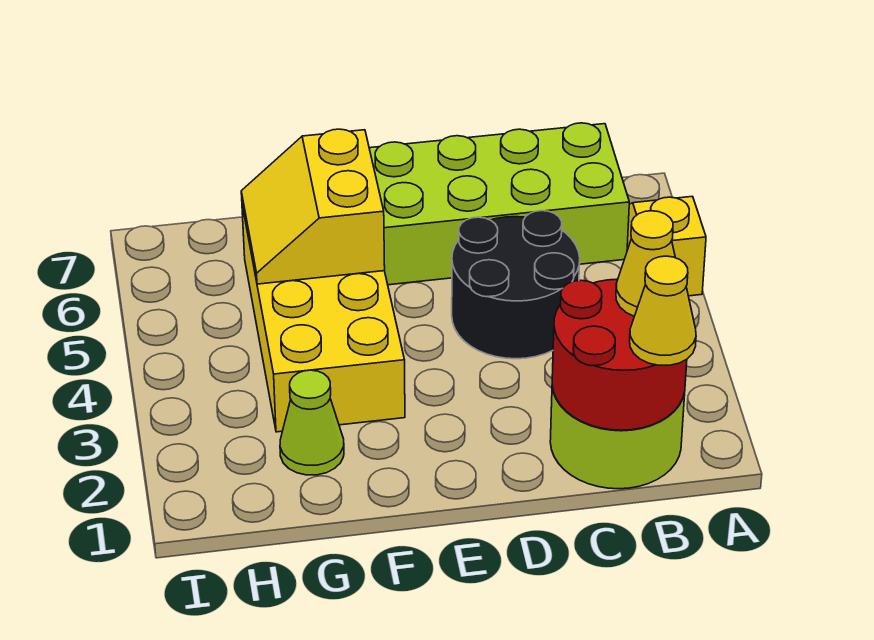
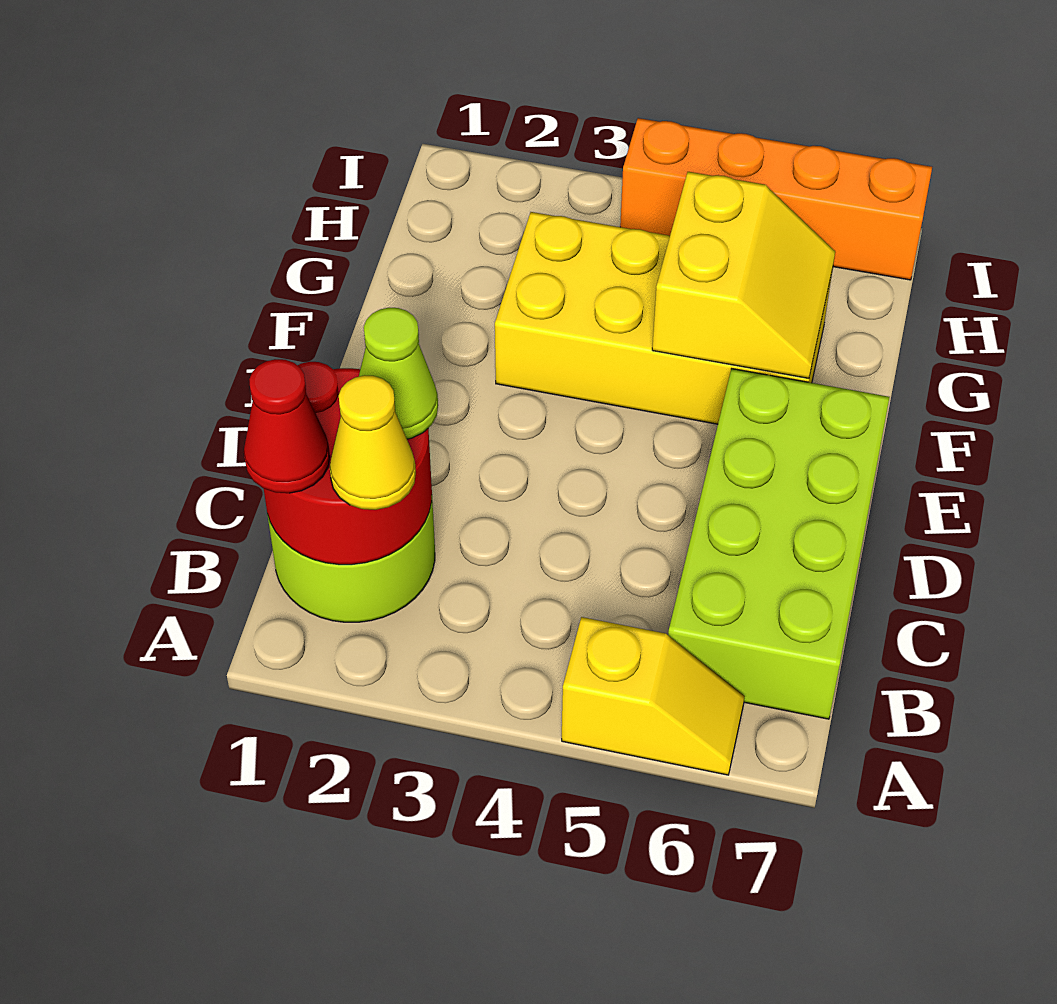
yellow 1x1 cone [630,256,696,365] -> red 1x1 cone [244,359,330,493]
black 2x2 round brick [452,211,580,359] -> none
yellow 2x2 slope [241,129,385,284] -> yellow 2x2 slope turned to [652,172,835,379]
lime 1x1 cone [280,370,344,475] -> lime 1x1 cone moved to [359,308,438,439]
none -> orange 1x4 brick [620,118,932,280]

